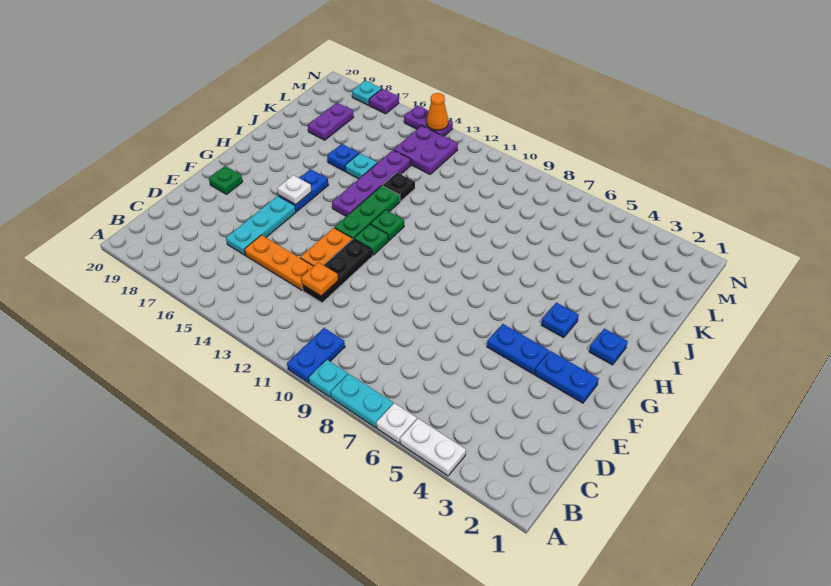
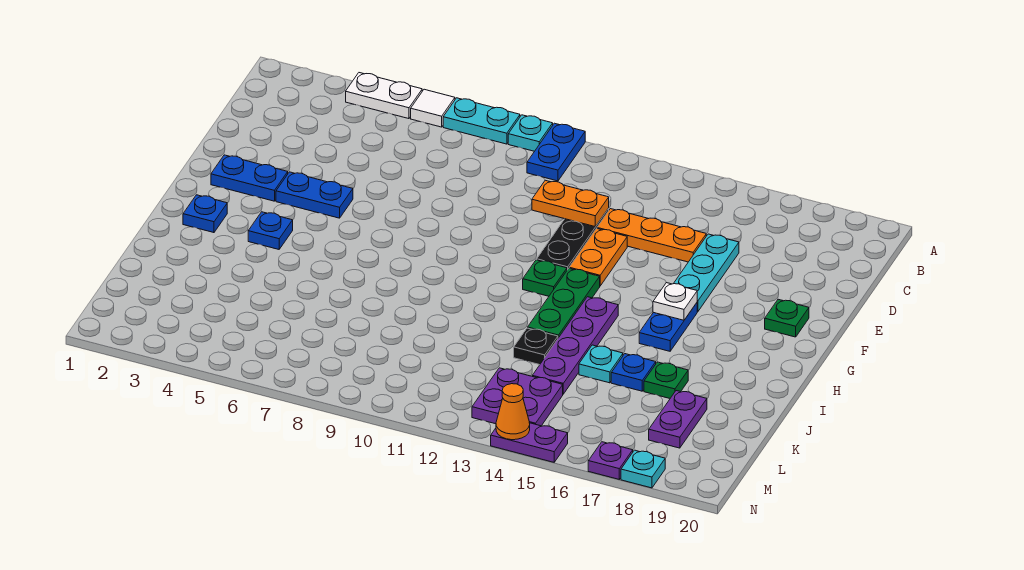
white 1x1 plate [376,403,417,443] -> white 1x1 tile [411,89,455,127]
orange 1x1 plate [301,262,338,296] -> orange 1x2 plate [532,180,609,227]
green 1x1 plate [370,210,404,240] -> green 1x1 plate moved to [644,362,688,398]

